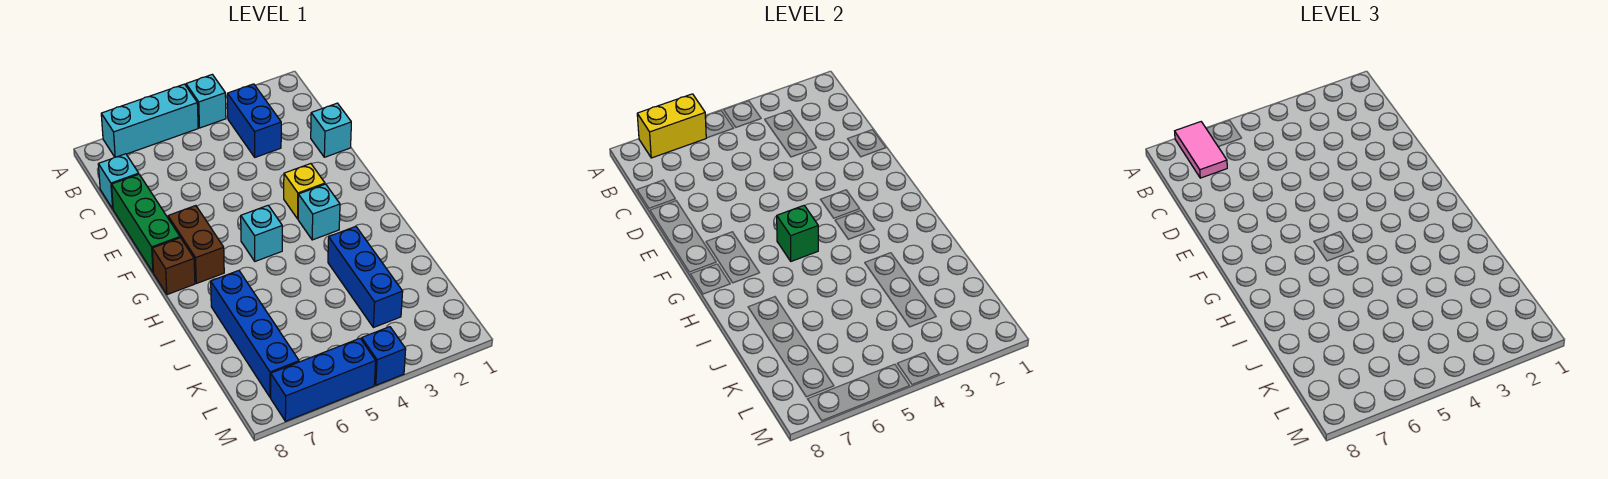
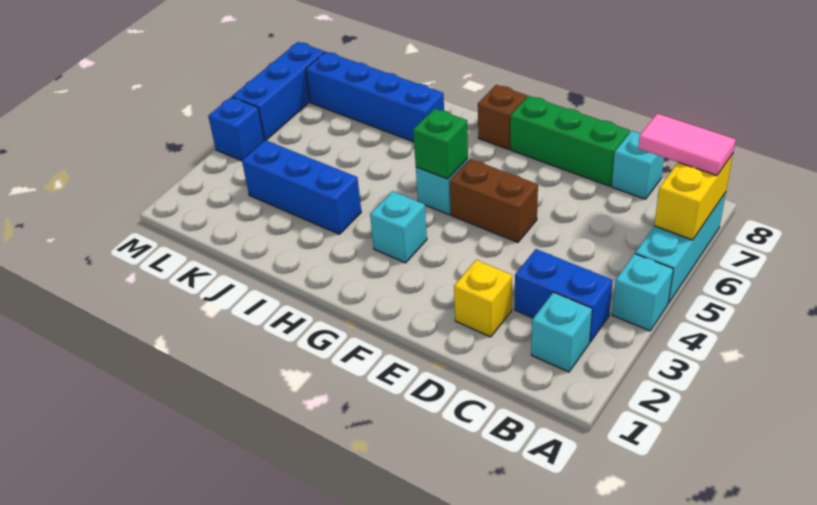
cyan 1x1 brick [311,103,351,157] -> cyan 1x1 brick moved to [531,292,592,372]
yellow 1x1 brick [284,164,325,219] -> yellow 1x1 brick moved to [454,260,512,337]
brown 1x2 brick [168,206,224,283] -> brown 1x2 brick moved to [450,159,538,242]

